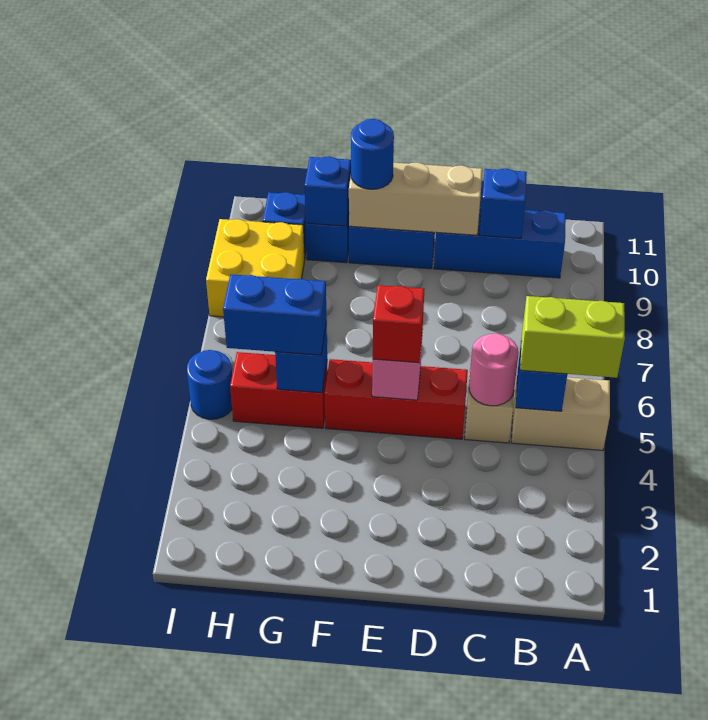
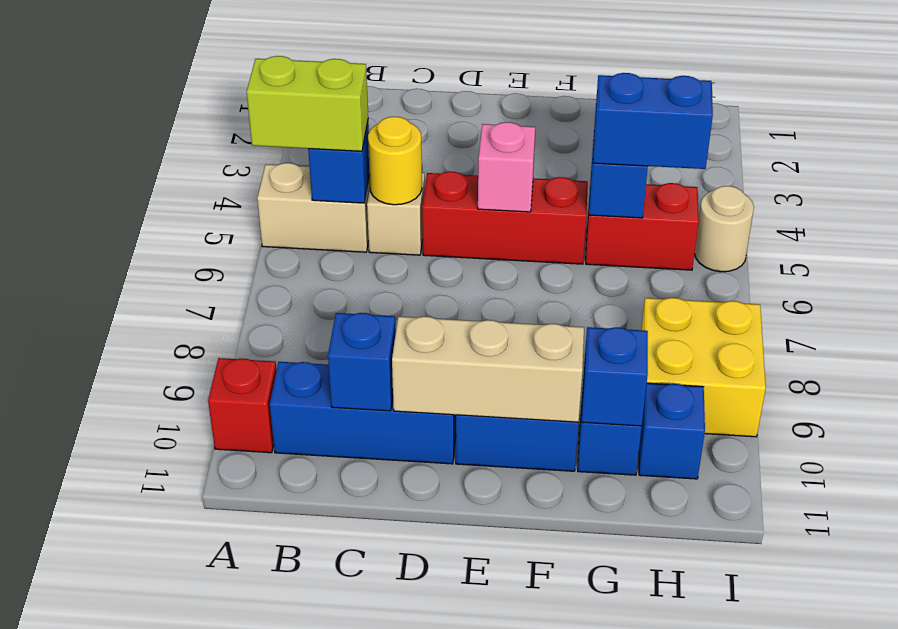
pink 1x1 round brick [469,333,519,406] -> yellow 1x1 round brick [368,117,422,205]
red 1x1 brick [373,285,424,363] -> red 1x1 brick moved to [208,358,277,453]
blue 1x1 round brick [351,119,394,189] -> none
blue 1x1 round brick [187,350,232,419] -> tan 1x1 round brick [695,186,754,272]

